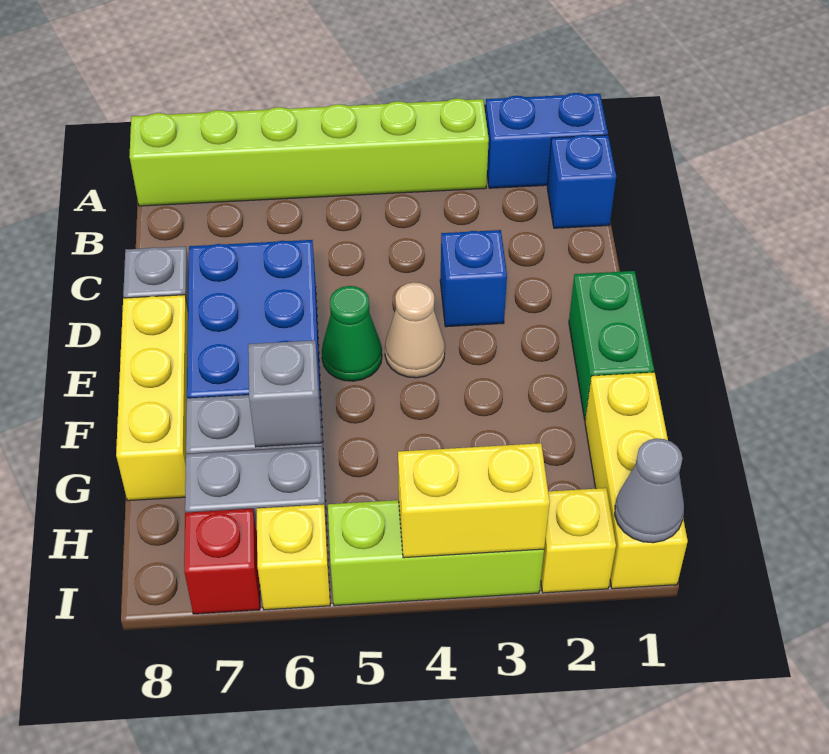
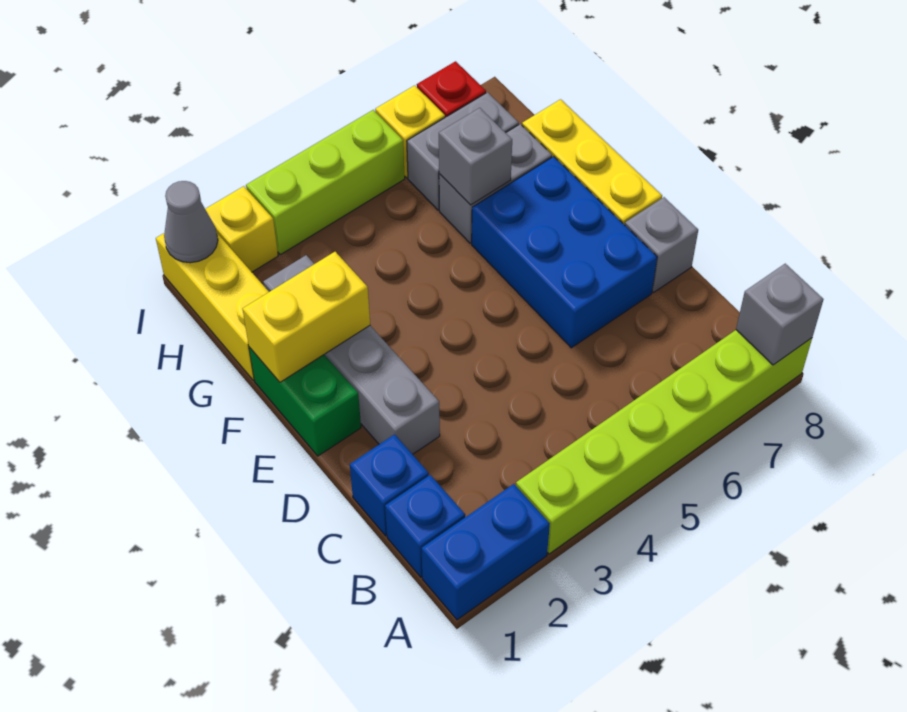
none -> grey 1x1 brick [736,264,823,365]
none -> grey 1x4 brick [263,255,440,454]
blue 1x1 brick [440,230,507,327] -> blue 1x1 brick moved to [350,434,429,536]
tan 1x1 cone [385,282,445,378] -> none
green 1x1 cone [322,286,382,381] -> none
yellow 1x2 brick [398,443,550,558] -> yellow 1x2 brick moved to [243,252,370,382]

